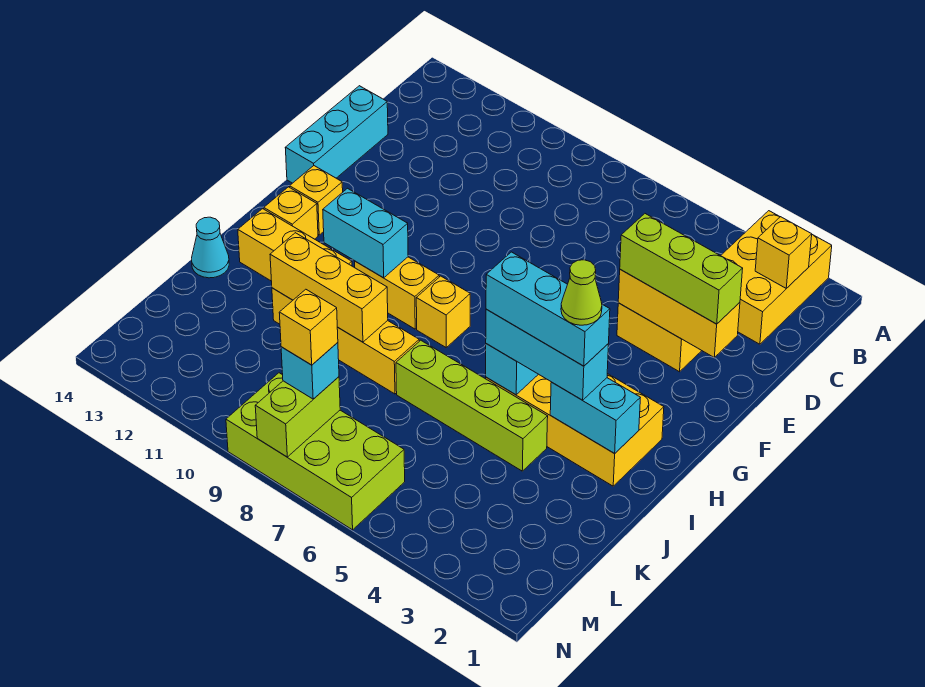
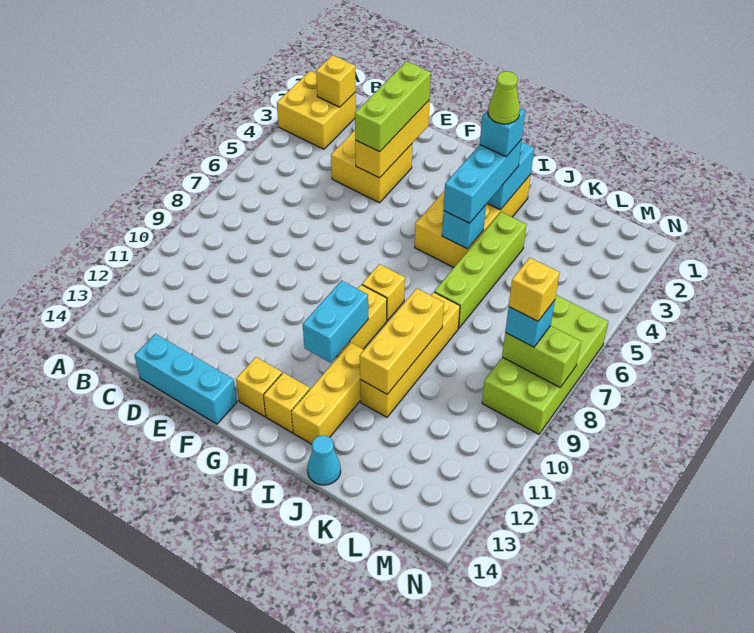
yellow 2x3 brick [721,211,832,344] -> yellow 2x2 brick [277,71,356,149]
cyan 1x3 brick [486,252,610,366] -> cyan 1x1 brick [480,108,525,157]

